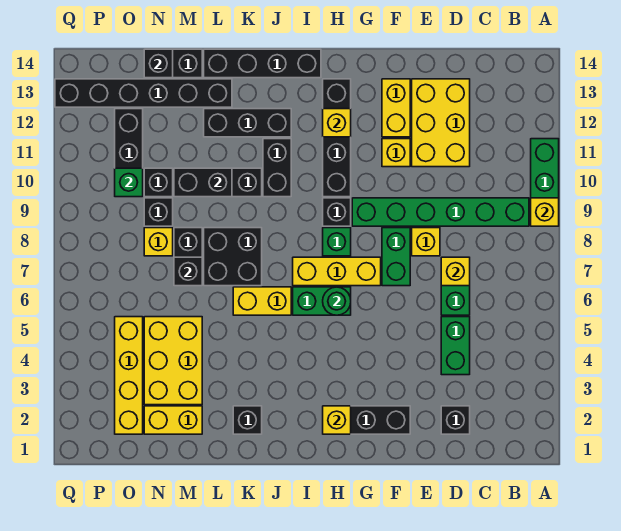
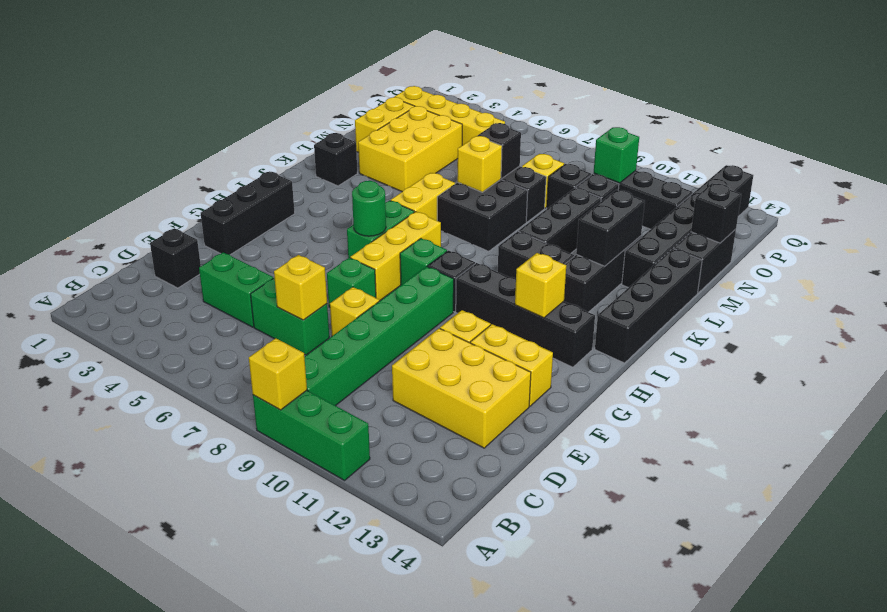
green 1x2 brick [382,228,410,286] -> green 1x1 brick [327,258,376,307]
yellow 1x1 brick [323,406,351,434] -> yellow 1x1 brick moved to [457,136,502,192]
black 1x2 brick [174,168,232,197] -> black 1x2 brick moved to [576,190,645,266]
yellow 2x3 brick [144,317,202,405] -> yellow 2x3 brick turned to [358,106,462,192]

